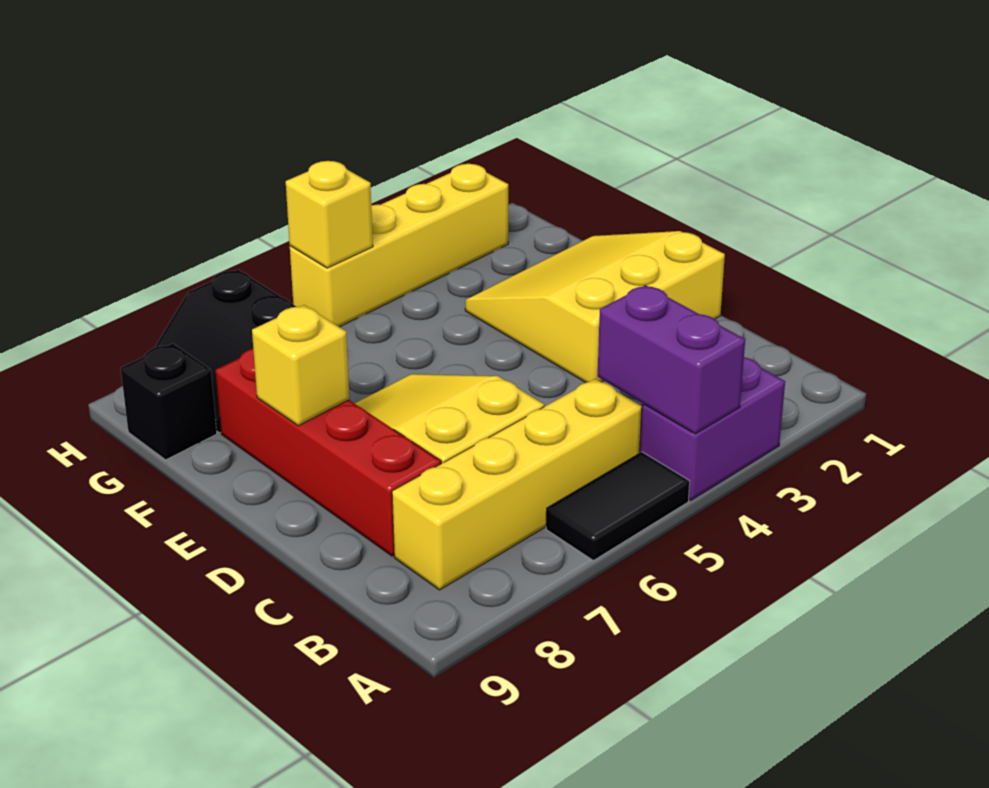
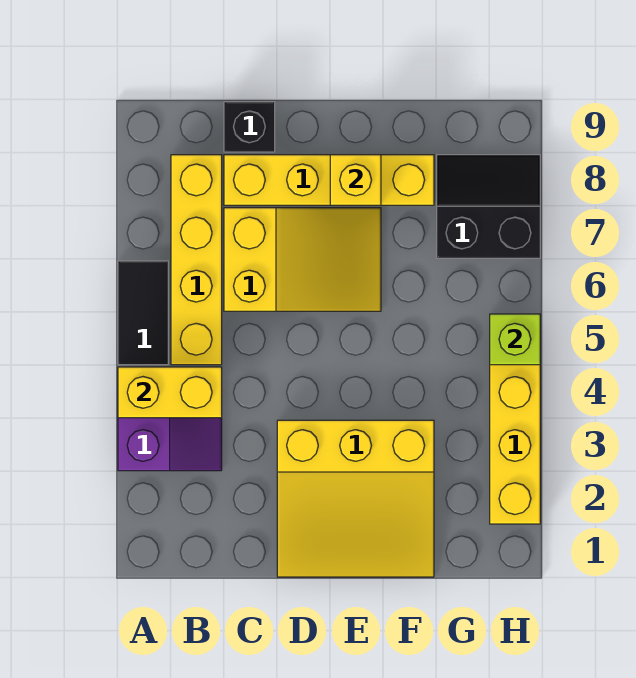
purple 1x2 brick [598,285,745,434] -> yellow 1x2 brick [118,367,222,418]
red 1x4 brick [216,349,441,556] -> yellow 1x4 brick [224,155,434,205]
yellow 3x3 slope [465,231,725,382] -> yellow 3x3 slope turned to [277,420,434,577]
black 1x1 brick [121,344,217,460] -> black 1x1 brick moved to [224,102,275,152]
yellow 1x1 brick [286,161,373,268] -> lime 1x1 brick [490,314,540,365]

